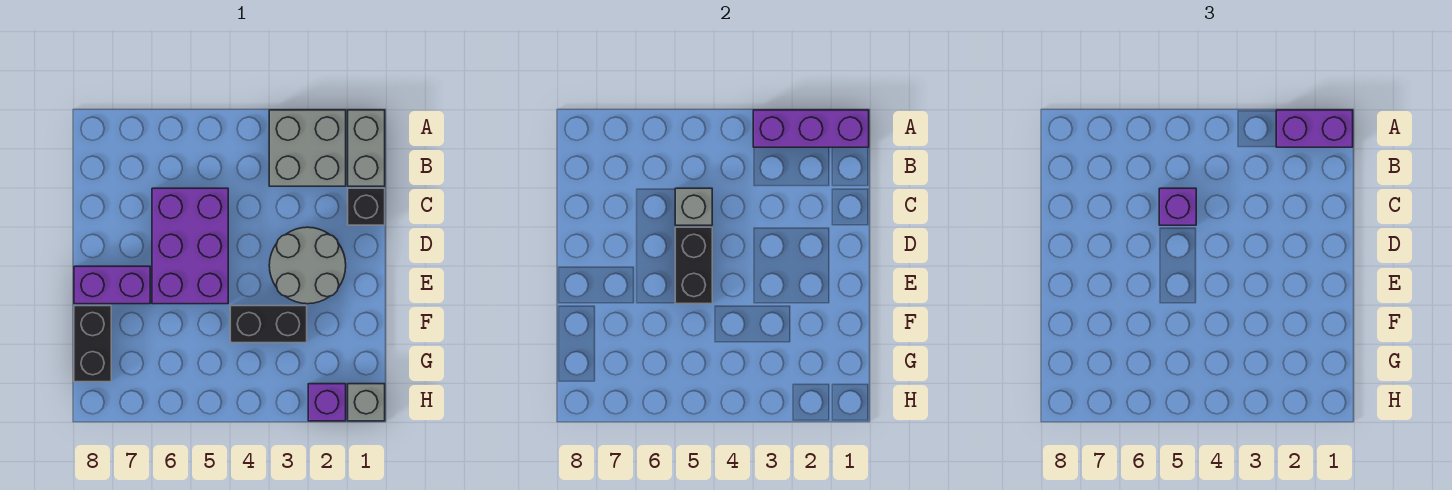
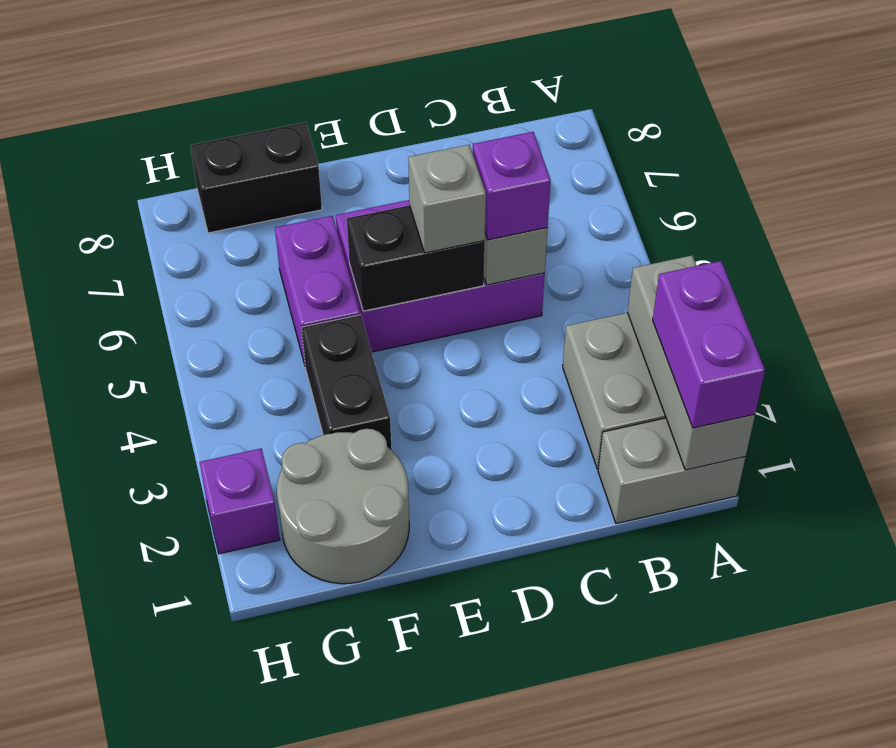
purple 1x3 brick [753,110,869,147] -> grey 1x3 brick [627,255,755,470]
black 1x1 brick [348,188,385,225] -> none
grey 2x2 round brick [269,227,346,304] -> grey 2x2 round brick moved to [277,429,409,584]
purple 1x2 brick [74,266,150,304] -> purple 1x2 brick moved to [275,216,360,364]
grey 1x1 brick [348,384,385,421] -> grey 1x1 brick moved to [408,145,486,253]

